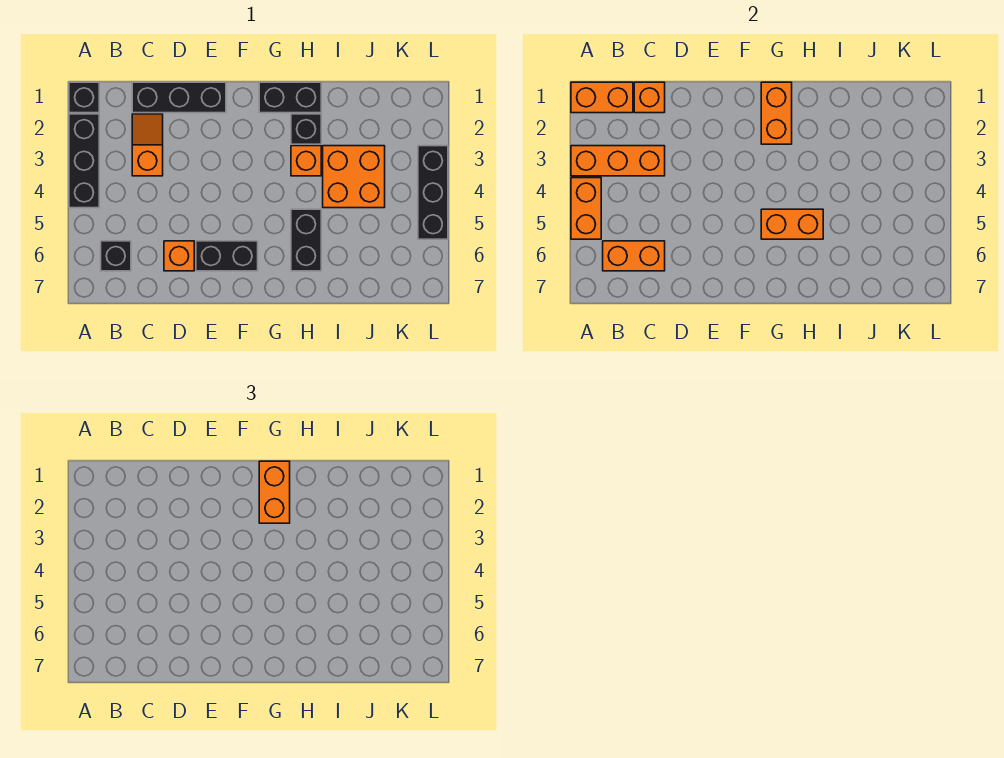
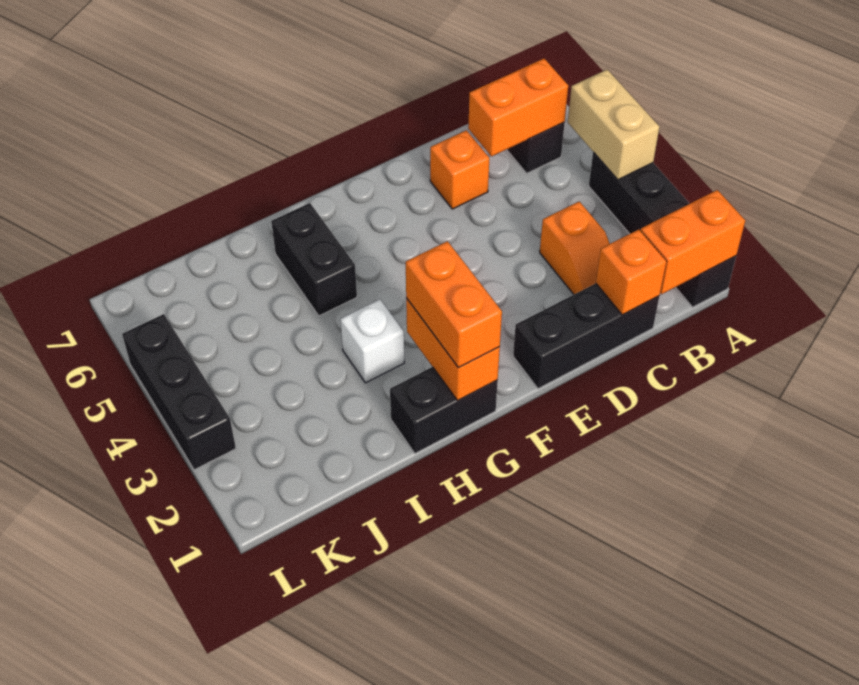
orange 1x3 brick [571,146,665,176] -> none
orange 1x2 brick [571,178,601,239] -> tan 1x2 brick [568,69,659,180]
black 1x2 brick [196,241,258,271] -> none
orange 1x2 brick [761,209,823,239] -> none
black 1x1 brick [291,114,321,144] -> none
orange 1x1 brick [291,146,321,176] -> white 1x1 brick [340,299,404,383]
orange 2x2 brick [323,146,385,208] -> none

